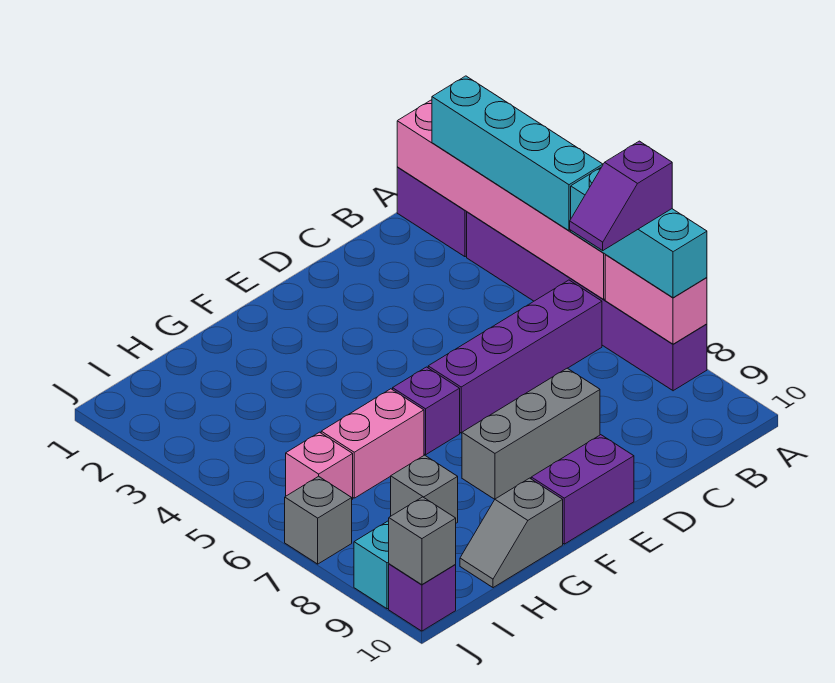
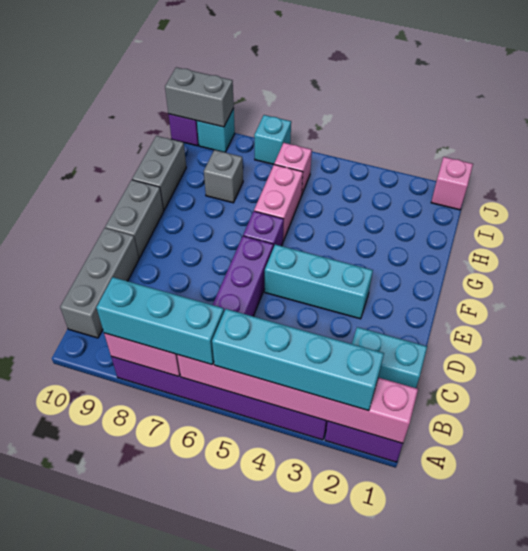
purple 1x2 slope [570,141,672,250] -> none
none -> cyan 1x2 brick [352,327,427,388]
grey 1x3 brick [462,368,600,499] -> grey 1x3 brick moved to [60,228,139,338]
none -> cyan 1x3 brick [265,245,373,319]
purple 1x2 brick [531,435,634,544] -> grey 1x2 brick [105,180,164,258]
grey 1x2 slope [460,478,563,588] -> grey 1x2 brick [132,136,186,210]
none -> pink 1x1 brick [431,157,473,210]
grey 1x1 brick [285,476,352,564] -> cyan 1x1 brick [254,115,291,164]
grey 1x1 brick [389,497,456,585] -> grey 1x2 brick [165,67,234,127]

